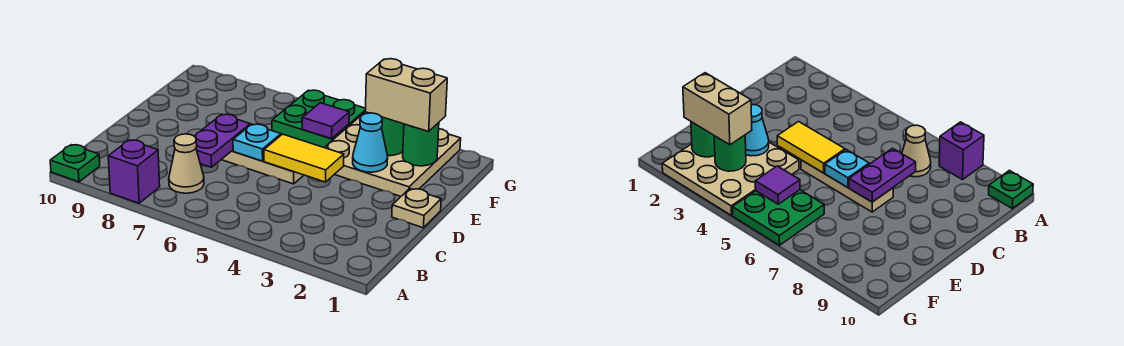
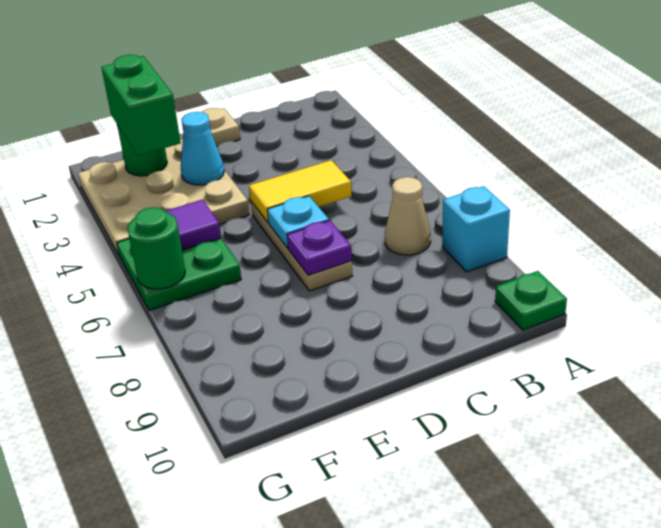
purple 1x1 brick [108,140,160,203] -> cyan 1x1 brick [442,186,510,272]
purple 1x2 plate [194,114,250,167] -> purple 1x1 plate [287,220,352,275]
yellow 1x2 tile [264,134,344,182] -> yellow 1x2 tile turned to [249,160,352,223]
tan 1x2 brick [365,59,447,131] -> green 1x2 brick [102,55,181,156]
green 1x1 round brick [382,117,404,156] -> green 1x1 round brick moved to [127,207,185,289]

